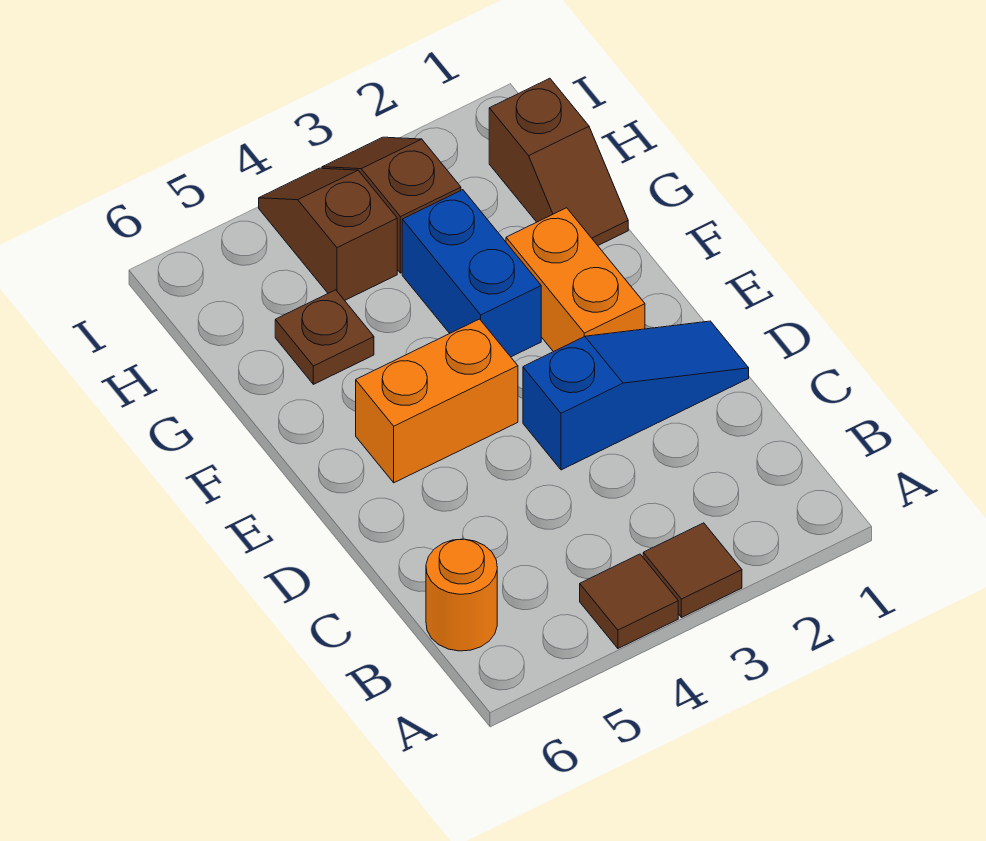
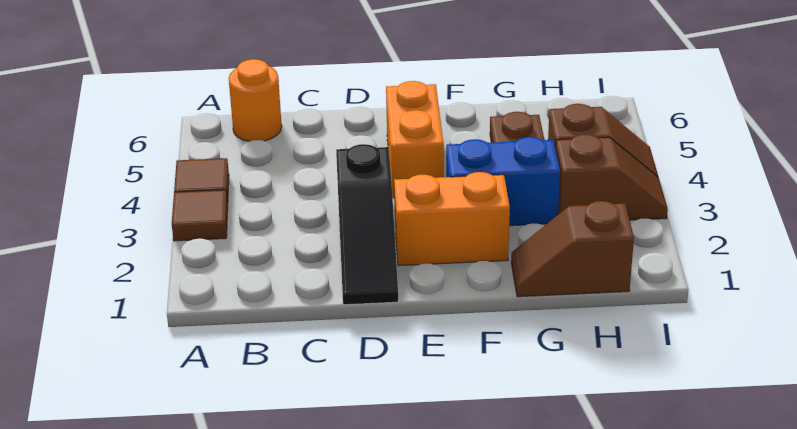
blue 1x3 slope [523,321,749,470] -> black 1x3 slope [336,144,398,305]

